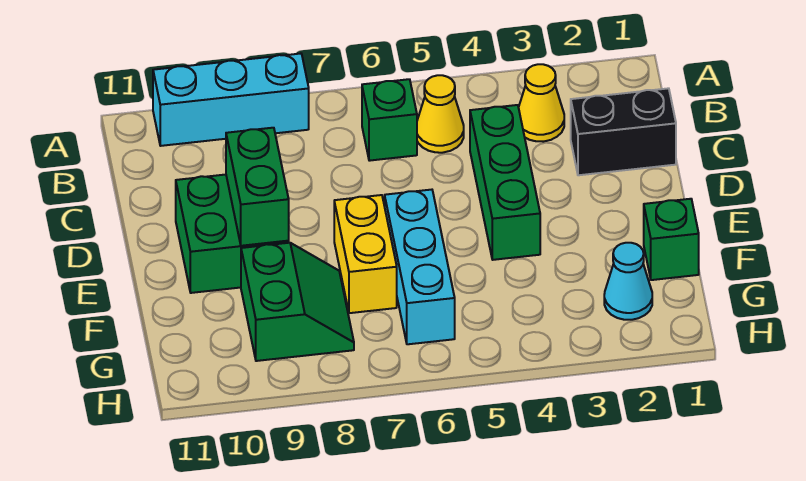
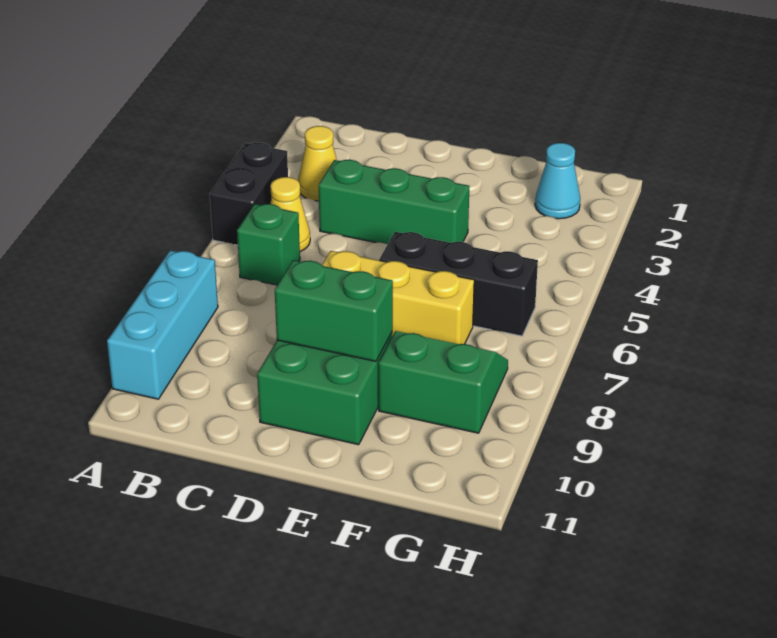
black 1x2 brick [571,88,676,175] -> black 1x2 brick moved to [210,143,288,245]
cyan 1x3 brick [385,190,455,344] -> black 1x3 brick [379,232,538,336]
yellow 1x2 brick [334,195,397,313] -> yellow 1x3 brick [322,251,474,344]
green 1x1 brick [644,199,699,280] -> none

